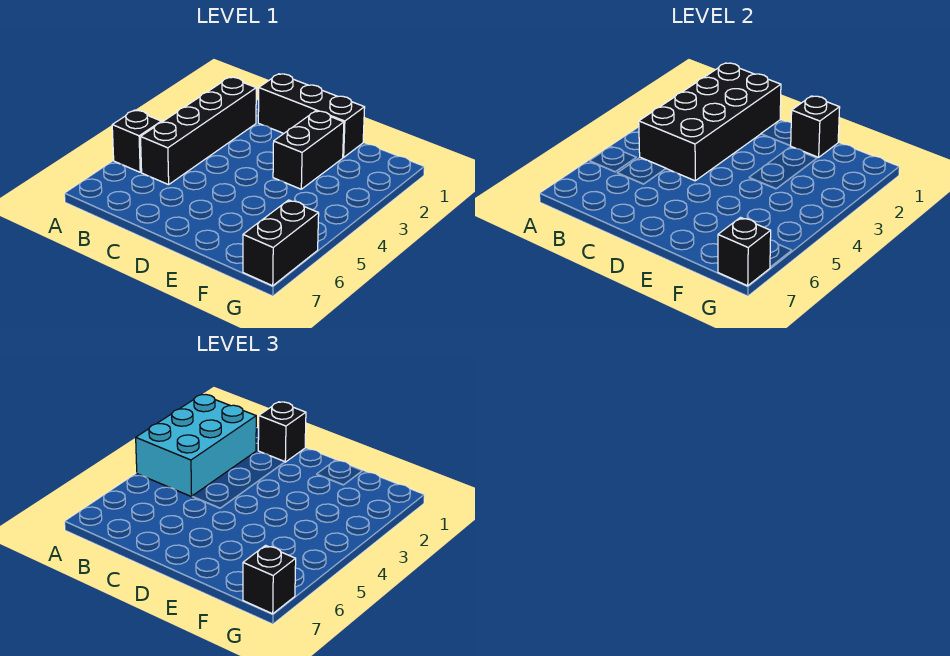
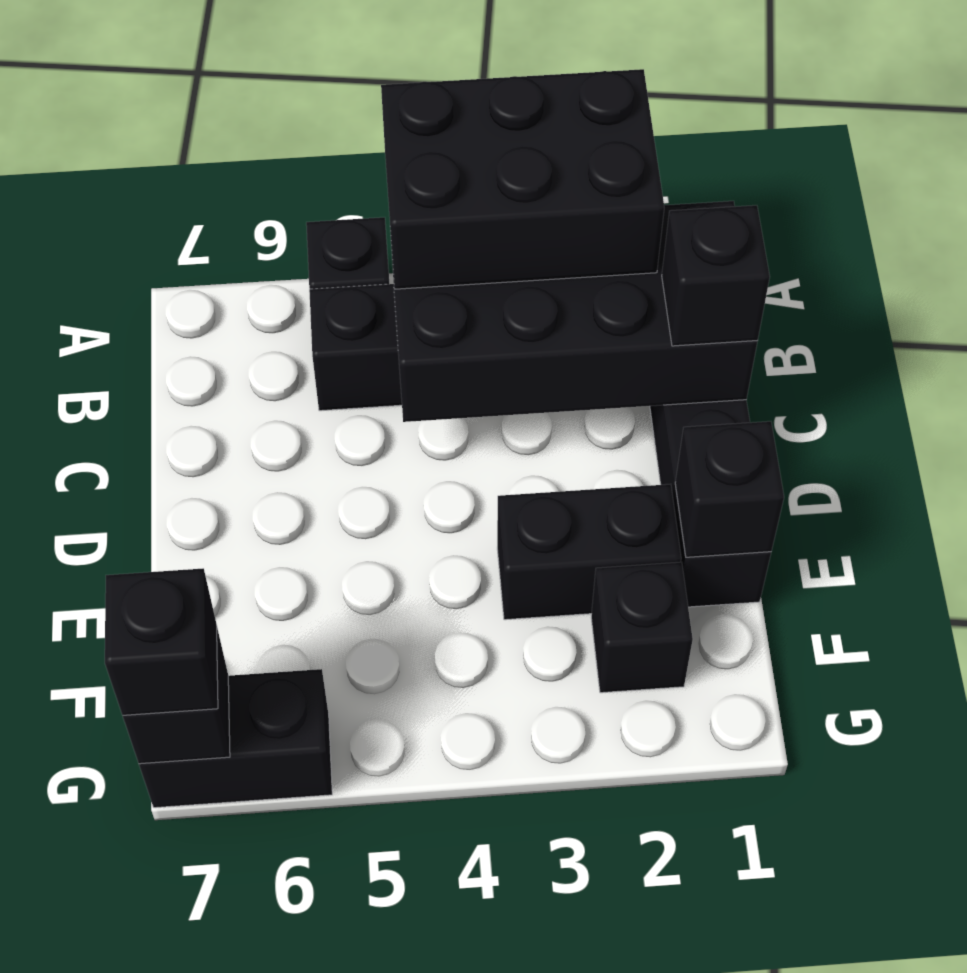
cyan 2x3 brick [136,395,256,497] -> black 2x3 brick [381,69,664,289]
none -> black 1x1 brick [591,562,693,693]

